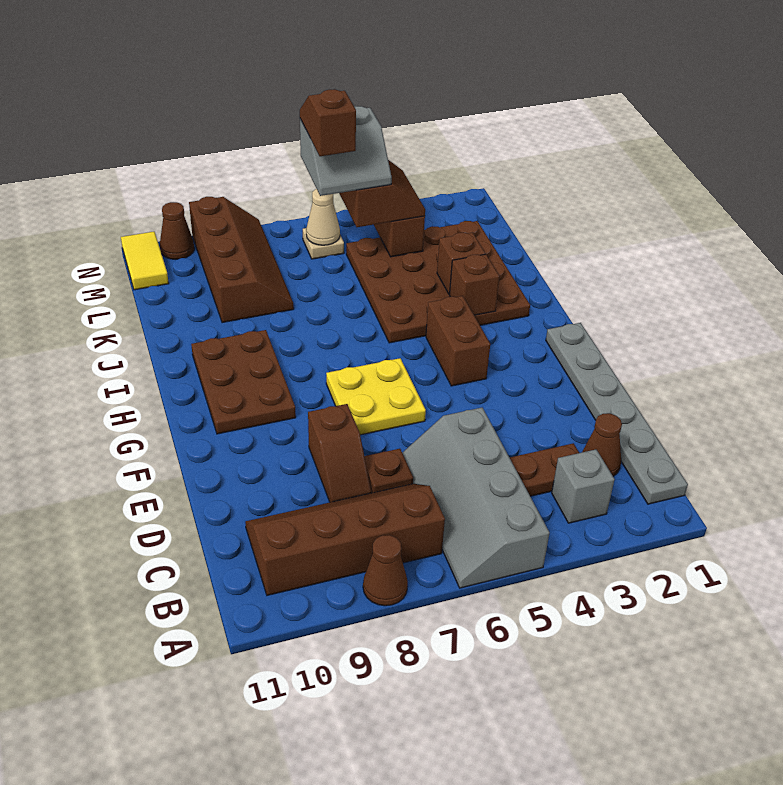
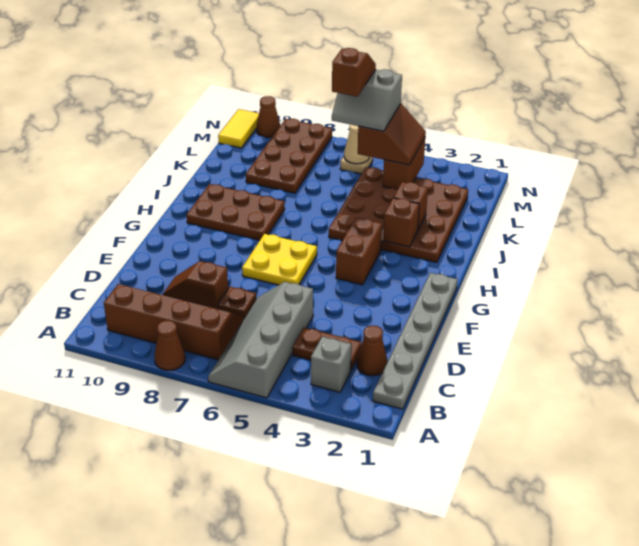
brown 1x2 slope [308,404,372,502] -> brown 1x2 slope turned to [163,261,228,309]
brown 2x3 plate [191,330,296,434] -> brown 2x3 plate turned to [187,184,285,240]
brown 2x4 slope [189,197,294,323] -> brown 2x4 plate [246,119,332,193]

